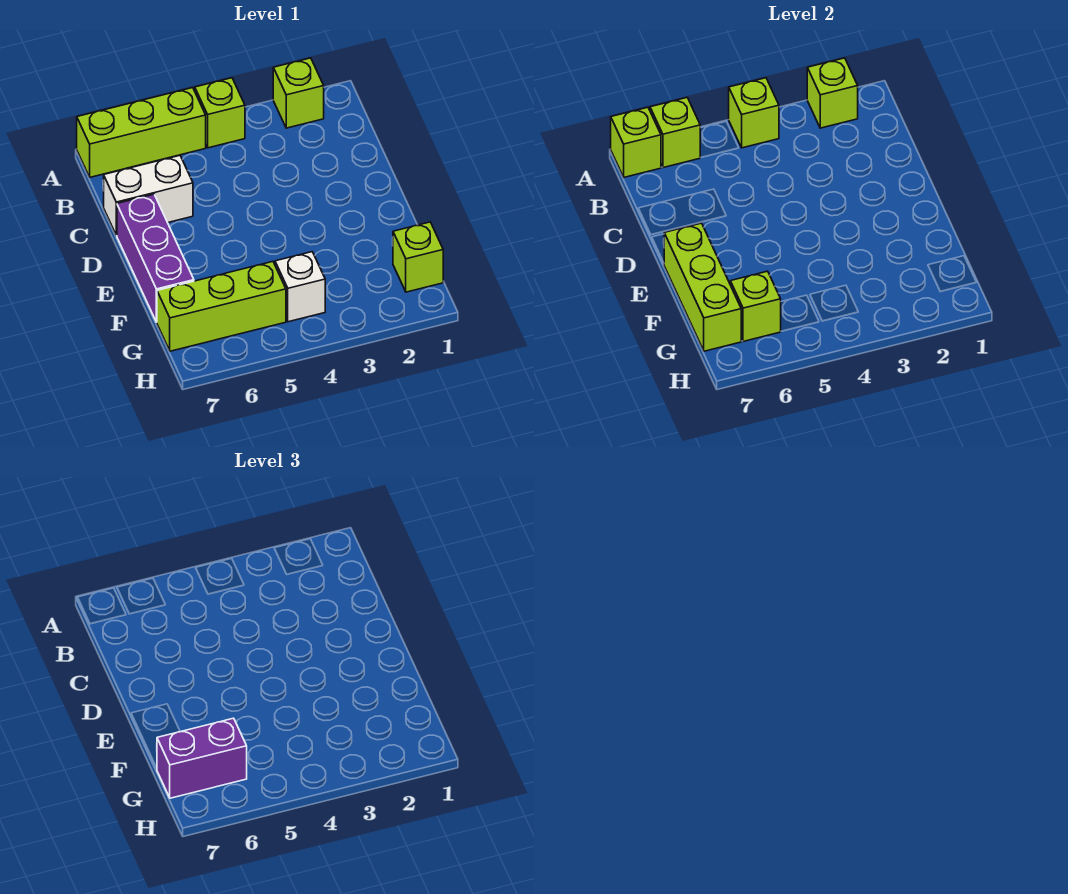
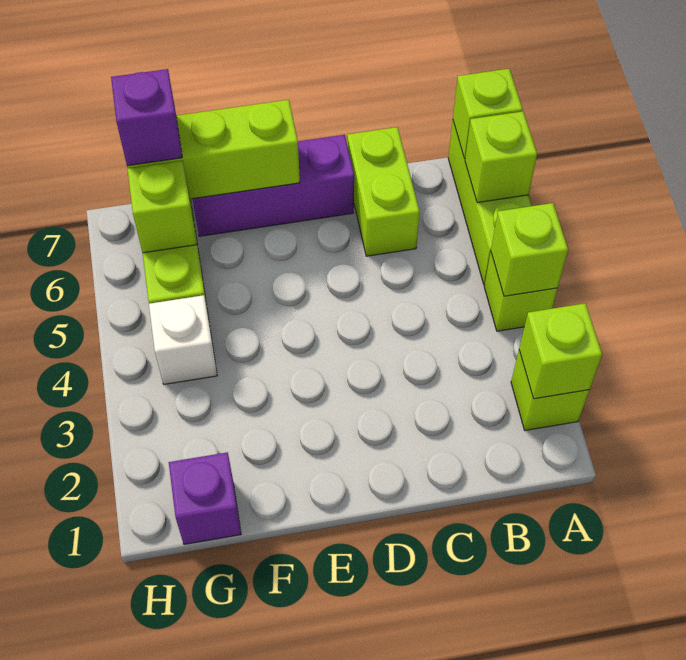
white 1x2 brick [104,156,193,235] -> lime 1x2 brick [347,127,420,256]
lime 1x1 brick [393,222,443,292] -> purple 1x1 brick [169,452,241,544]
purple 1x2 brick [157,718,247,798] -> purple 1x1 brick [111,69,182,166]

